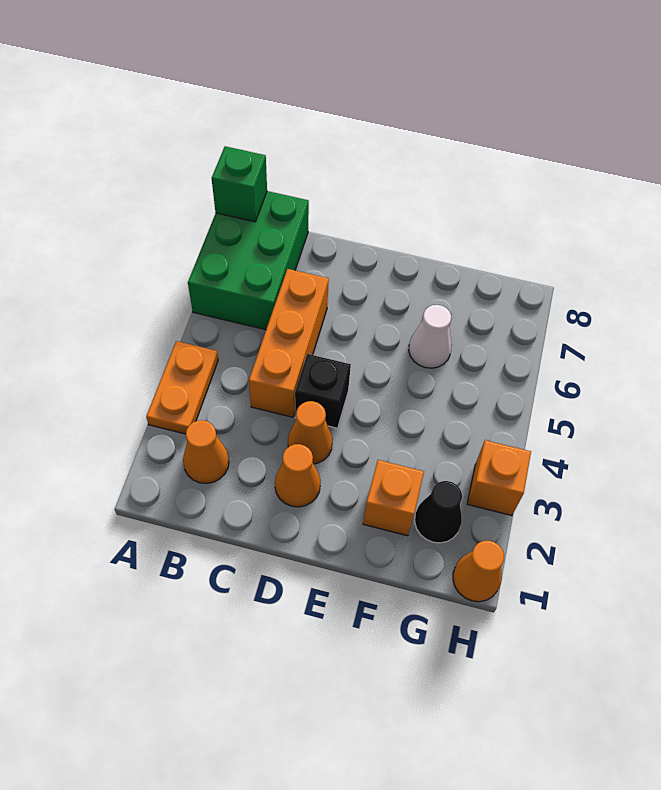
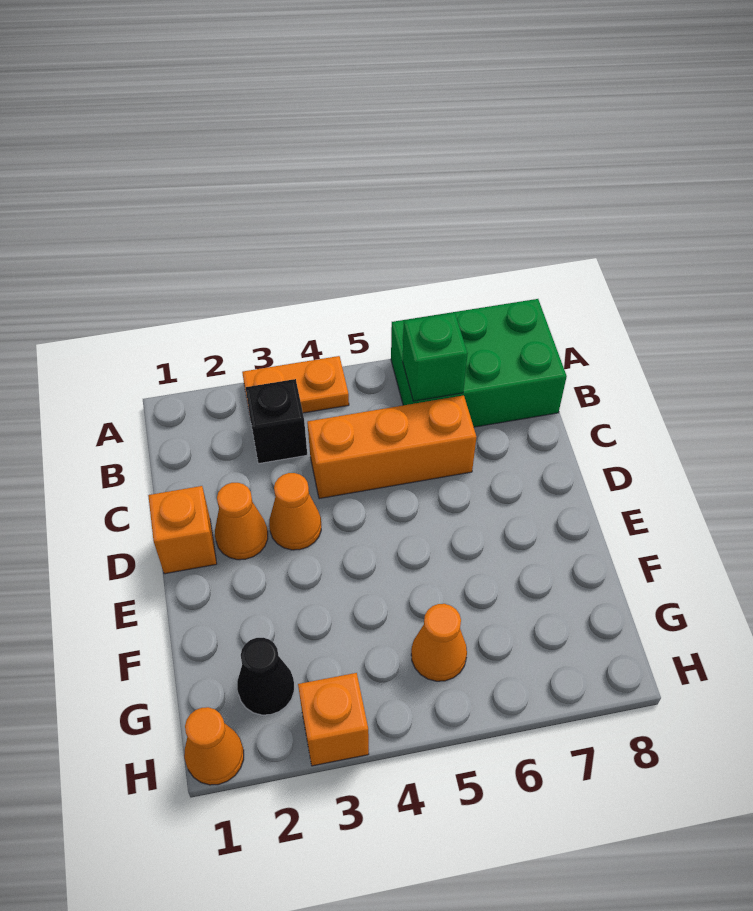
green 1x1 brick [212,146,267,222] -> green 1x1 brick moved to [403,313,468,401]
orange 1x1 cone [183,420,229,483] -> orange 1x1 cone moved to [411,604,467,681]
black 1x1 brick [295,354,351,428] -> black 1x1 brick moved to [246,379,307,464]
orange 1x1 brick [363,460,424,536] -> orange 1x1 brick moved to [148,486,217,574]
white 1x1 cone [409,305,452,368] -> none

